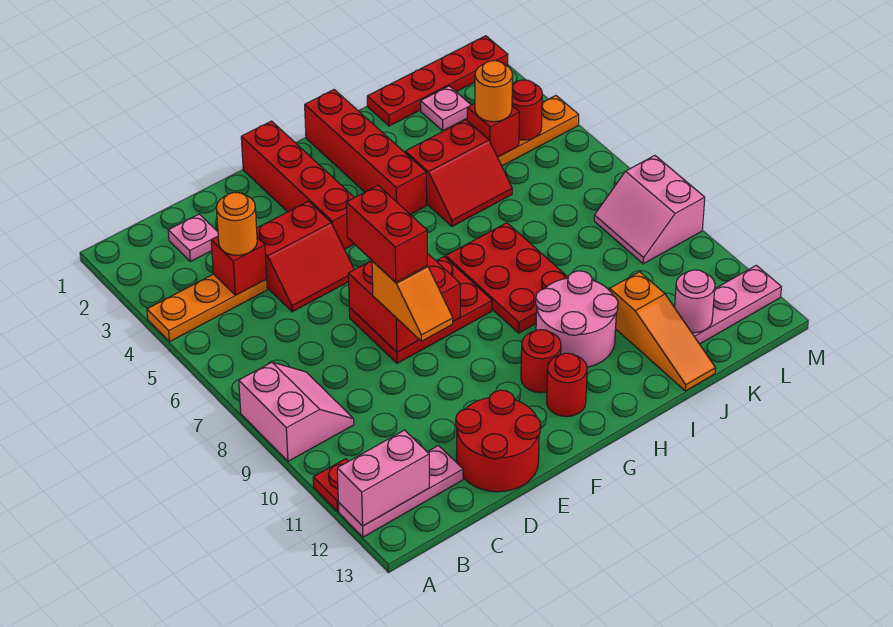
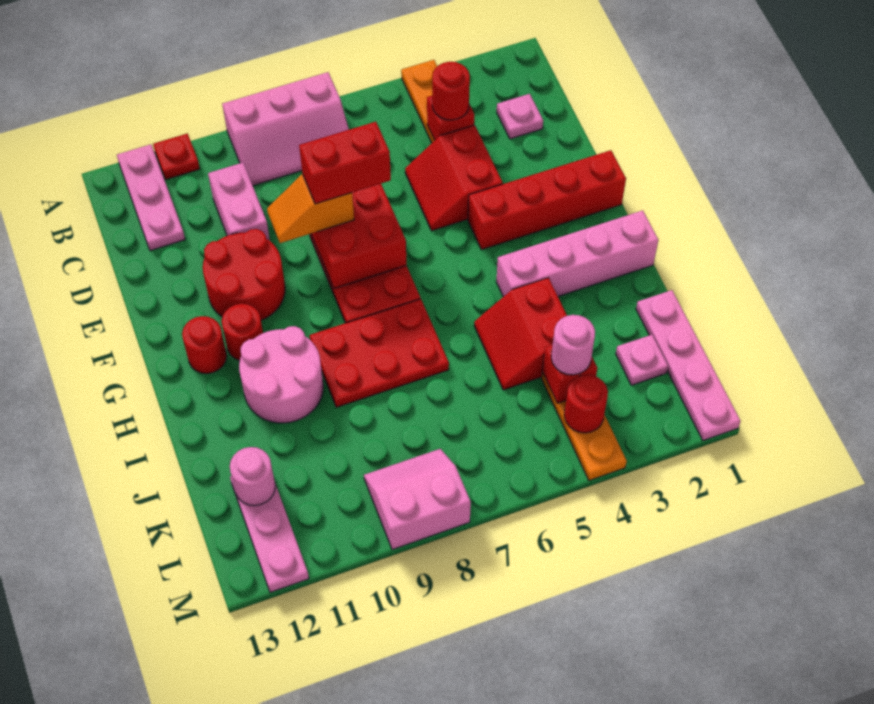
pink 2x2 slope [239,362,354,461] -> pink 2x3 slope [222,72,349,185]
pink 1x2 brick [337,430,429,526] -> pink 1x2 brick moved to [208,163,270,241]
orange 1x1 round brick [216,192,257,255] -> red 1x1 round brick [432,62,470,120]
red 2x2 round brick [456,390,541,492] -> red 2x2 round brick moved to [203,229,285,320]
red 1x4 brick [305,90,427,215] -> pink 1x4 brick [496,210,658,297]
red 1x4 plate [367,36,508,126] -> pink 1x4 plate [636,290,741,440]
orange 1x3 slope [610,272,716,391] -> none
orange 1x1 round brick [475,61,513,122] -> pink 1x1 round brick [551,315,595,375]

